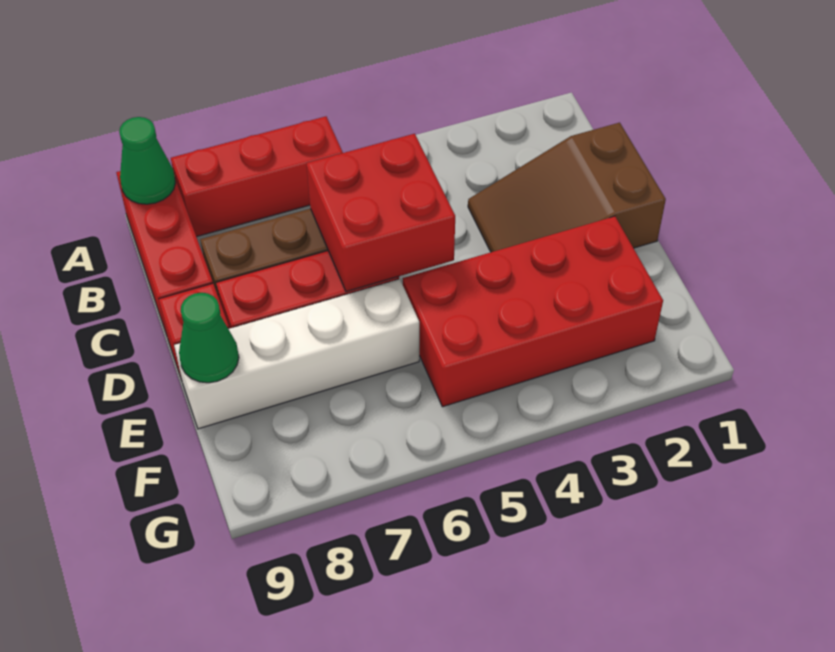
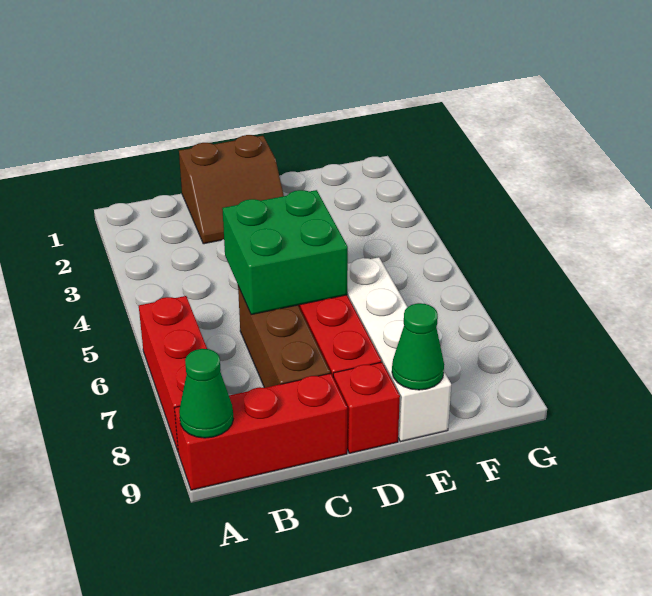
brown 2x3 slope [468,123,666,252] -> brown 2x2 slope [179,135,284,244]
red 2x2 brick [306,134,455,292] -> green 2x2 brick [222,190,348,315]
red 2x4 brick [403,216,663,407] -> none

